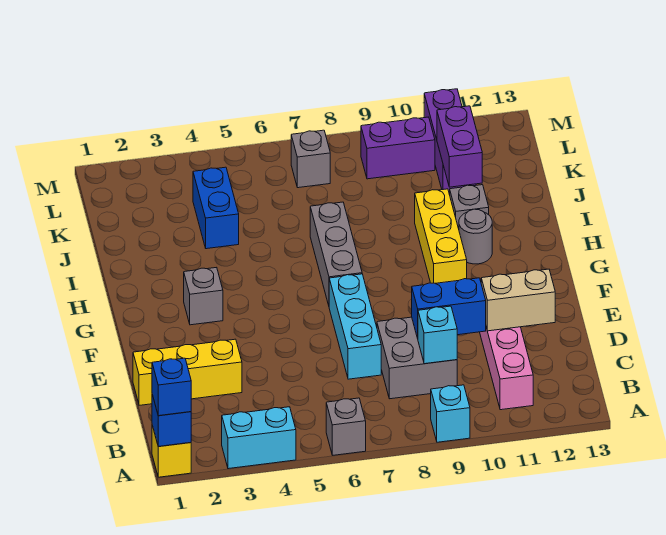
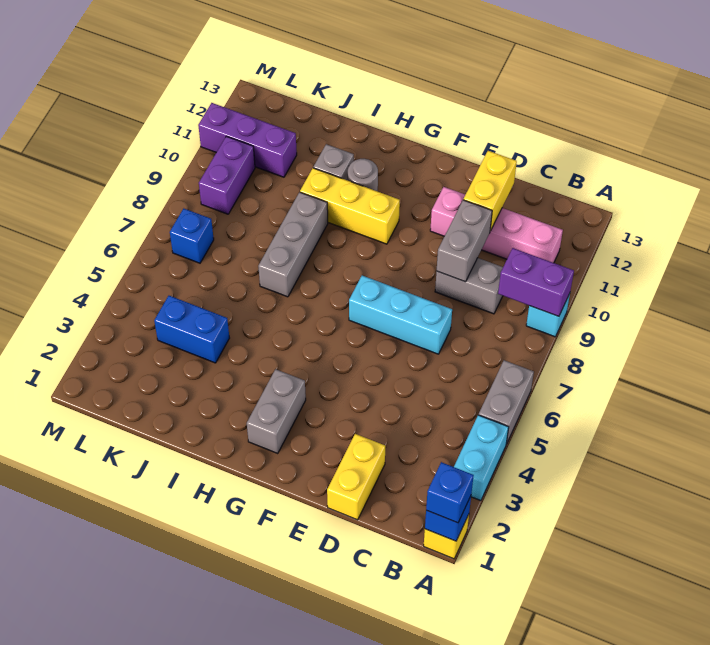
grey 1x1 brick [326,398,366,455] -> grey 1x2 brick [479,360,534,444]
grey 2x2 brick [377,317,457,399] -> grey 1x2 brick [435,258,503,314]
cyan 1x1 brick [418,306,457,364] -> none
yellow 1x3 brick [133,339,242,405] -> yellow 1x2 brick [327,434,385,520]
blue 1x2 brick [412,278,486,338] -> grey 1x2 brick [437,200,492,282]
tan 1x2 brick [481,269,555,331] -> yellow 1x2 brick [464,151,517,231]
grey 1x1 brick [184,267,223,325] -> grey 1x2 brick [247,369,306,454]
grey 1x3 brick [310,202,362,305] -> grey 1x3 brick turned to [258,192,328,297]
purple 1x2 brick [437,106,482,187] -> purple 1x2 brick moved to [498,248,574,316]
grey 1x1 brick [291,130,330,188] -> blue 1x1 brick [170,209,214,263]

